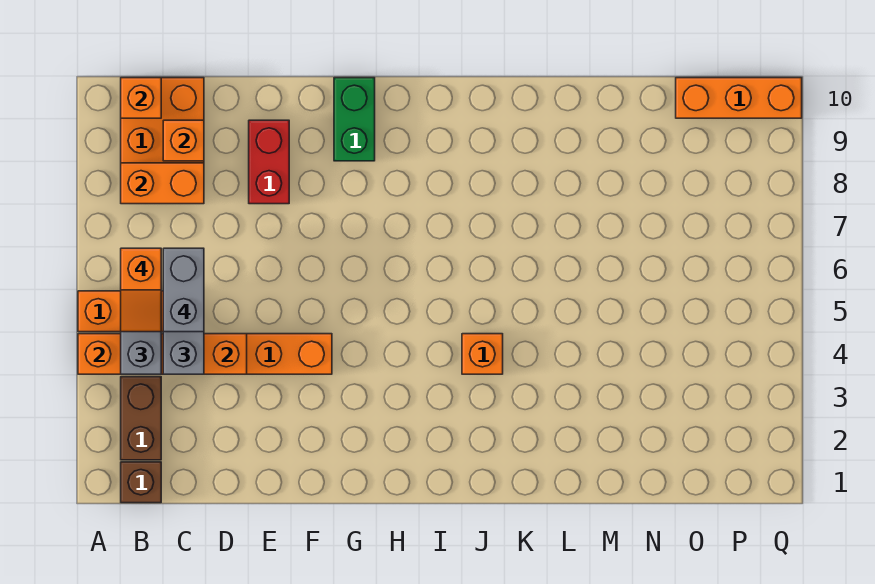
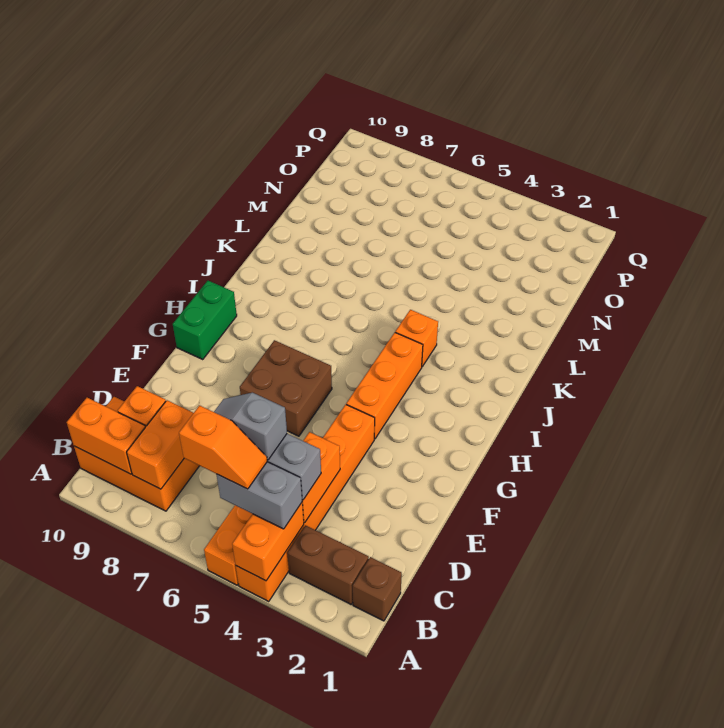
orange 1x1 brick [121,78,161,118] -> orange 1x2 brick [67,398,145,474]
grey 1x2 brick [163,248,204,332] -> grey 1x2 slope [214,393,287,460]
red 1x2 brick [249,120,289,204] -> none
none -> brown 2x2 brick [240,340,332,436]
green 1x2 brick [334,78,375,161] -> green 1x2 brick turned to [173,281,237,359]
orange 1x3 brick [676,78,802,118] -> orange 1x3 brick moved to [346,333,423,439]

